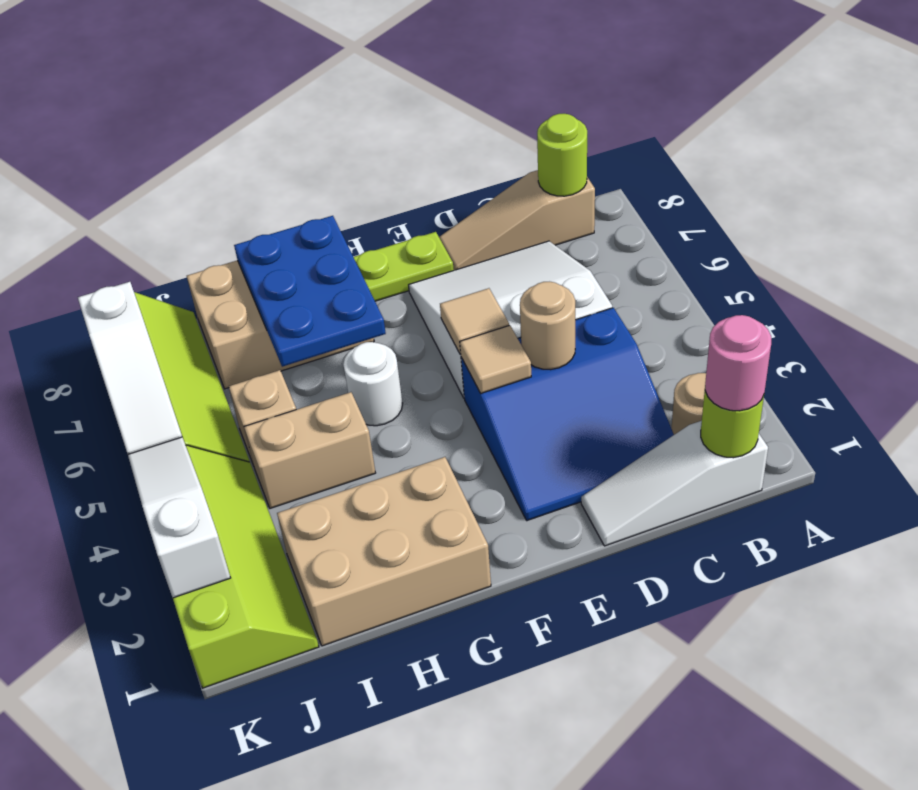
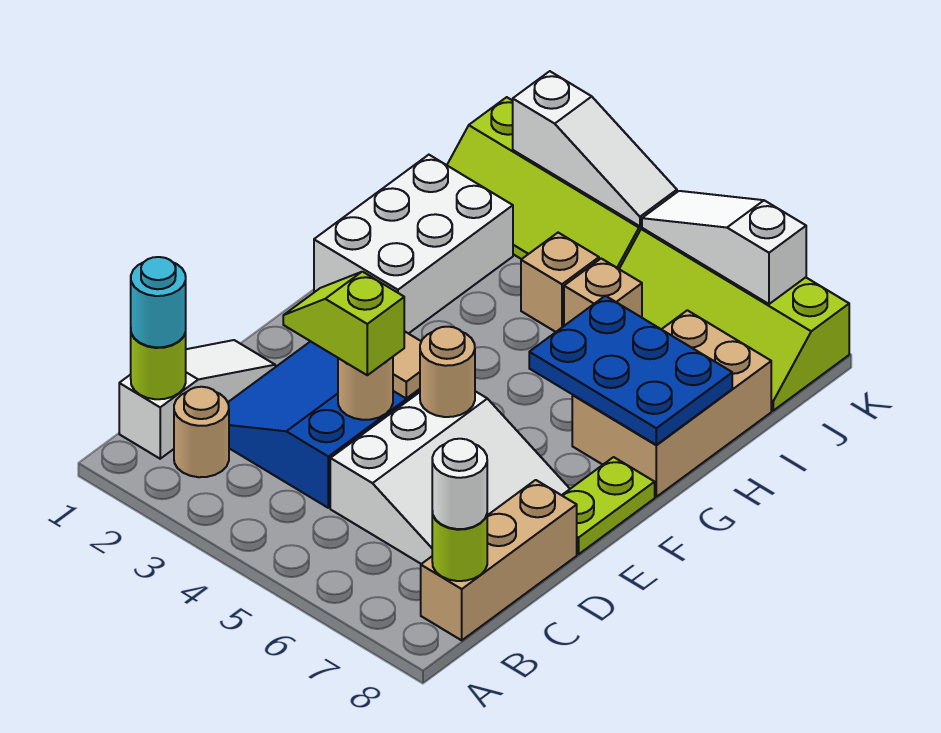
pink 1x1 round brick [705,315,771,411] -> cyan 1x1 round brick [131,257,186,347]
tan 1x3 slope [439,170,595,270] -> tan 1x3 brick [421,480,577,640]
none -> lime 1x2 slope [283,272,404,375]
tan 1x1 tile [440,288,509,354] -> tan 1x1 round brick [420,327,475,417]
tan 2x3 brick [277,457,491,646] -> white 2x3 brick [314,155,513,334]
white 1x1 round brick [343,342,403,426] -> white 1x1 round brick moved to [432,439,487,529]
tan 1x2 brick [244,392,375,508] -> tan 1x1 brick [521,233,599,332]

